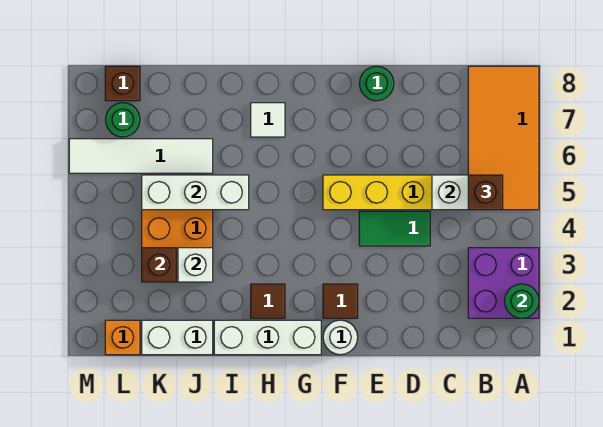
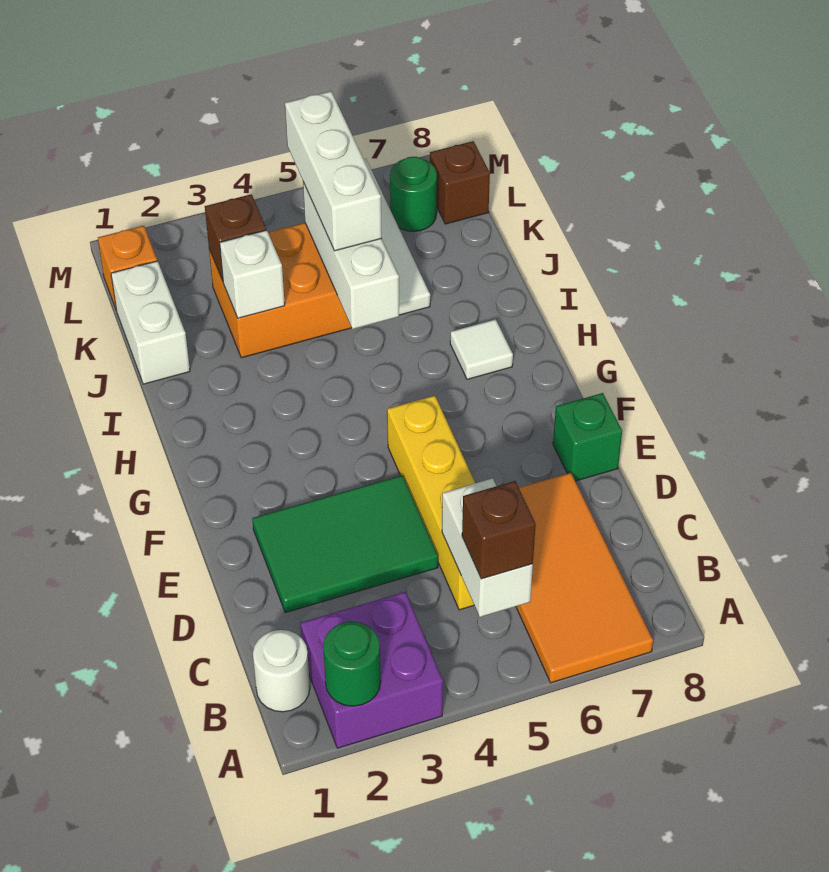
orange 2x4 tile [468,66,539,210] -> orange 2x4 tile turned to [516,473,653,683]
green 1x2 tile [359,211,430,246] -> green 2x3 tile [252,475,438,613]
green 1x1 round brick [359,66,394,101] -> green 1x1 brick [553,393,622,481]
white 1x1 round brick [323,320,358,355] -> white 1x1 round brick moved to [253,630,310,712]
brown 1x1 tile [323,284,358,318] -> none
white 1x3 brick [214,320,321,355] -> white 1x3 brick moved to [285,91,382,251]
brown 1x1 tile [251,284,285,318] -> none

